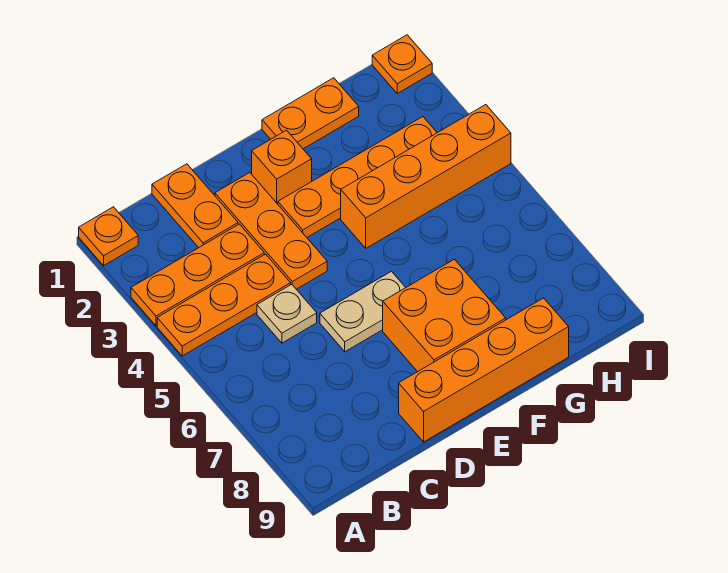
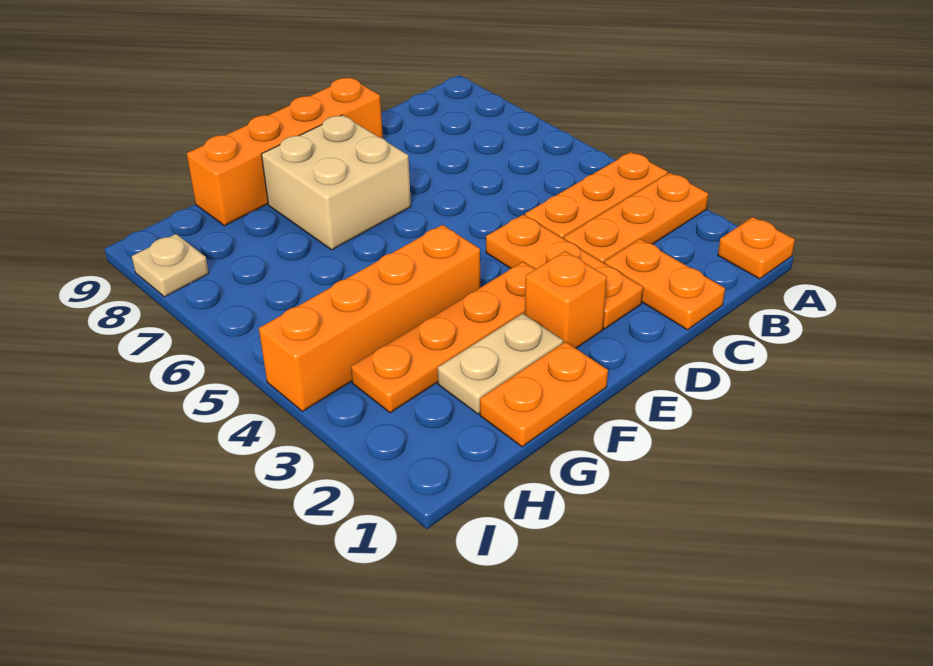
tan 1x1 plate [257,284,317,343] -> tan 1x1 plate moved to [132,234,209,297]
tan 1x2 plate [320,271,406,352] -> tan 1x2 plate moved to [438,313,563,414]
orange 2x2 brick [383,259,506,372] -> tan 2x2 brick [261,115,411,250]
orange 1x1 plate [372,35,432,93] -> none

